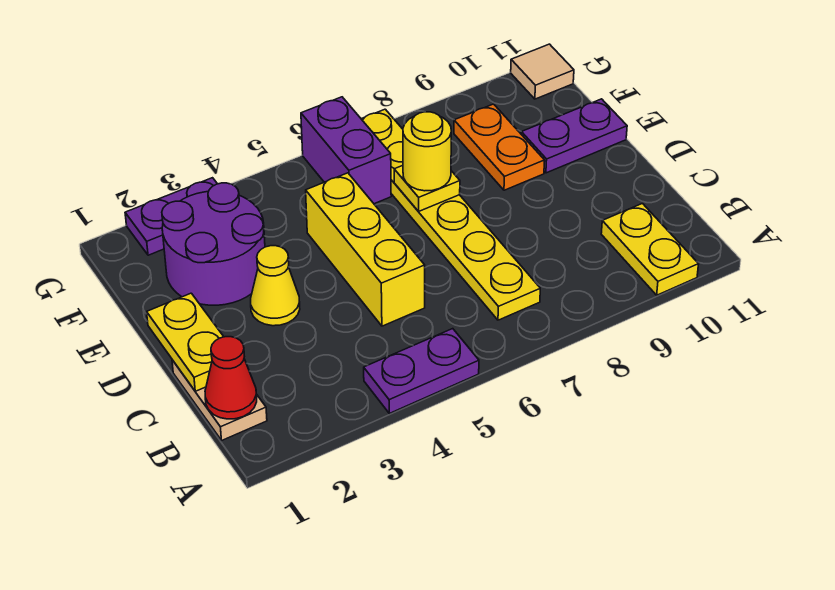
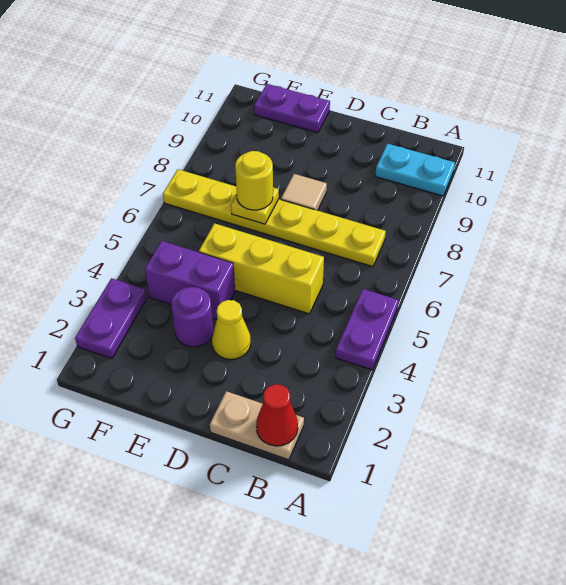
yellow 1x2 plate [601,203,699,295] -> cyan 1x2 plate [375,144,455,196]
yellow 1x2 plate [147,293,224,391] -> none
purple 2x2 round brick [162,183,265,305] -> purple 1x1 round brick [171,287,213,347]
orange 1x2 plate [454,104,545,190] -> none
purple 1x2 plate [521,99,627,173] -> purple 1x2 plate turned to [254,84,330,133]
purple 1x2 brick [301,97,391,204] -> purple 1x2 brick moved to [145,241,235,319]
tan 1x1 tile [511,44,574,99] -> tan 1x1 tile moved to [281,174,327,211]

